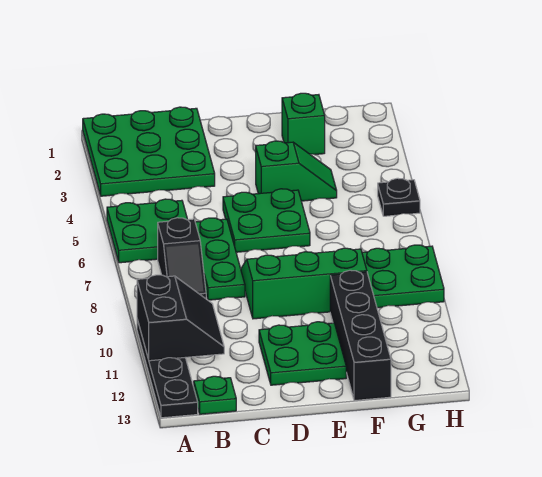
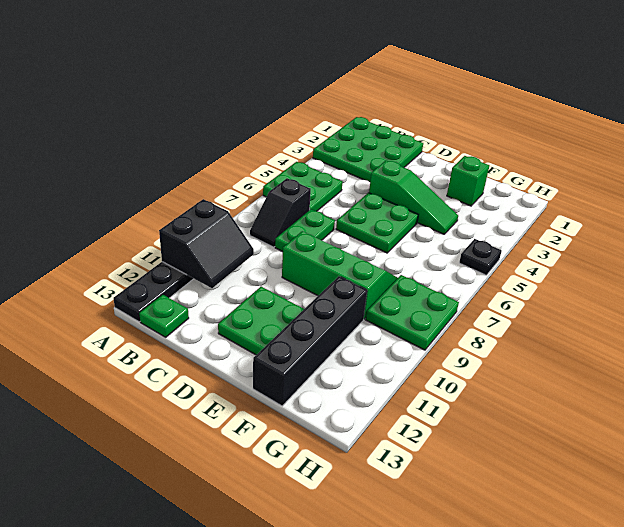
green 1x3 plate [195,218,245,300] -> green 1x2 plate [275,209,335,252]
green 1x2 slope [256,141,337,201] -> green 1x3 slope [369,160,458,234]

